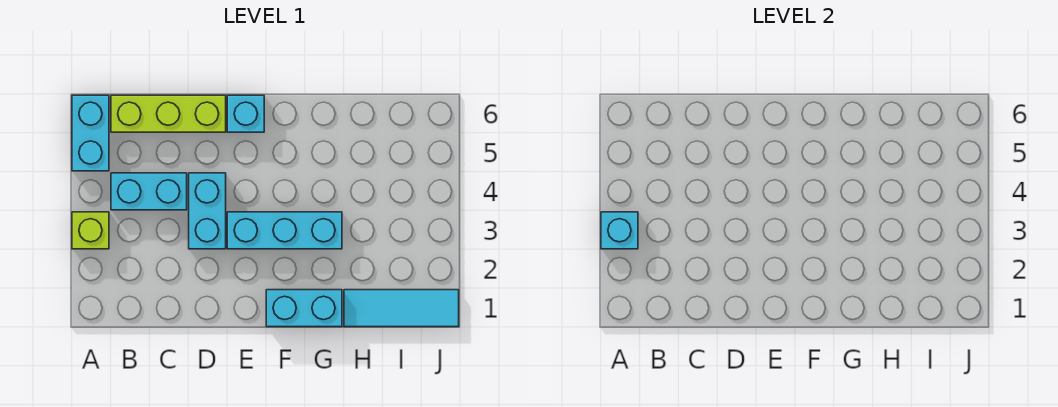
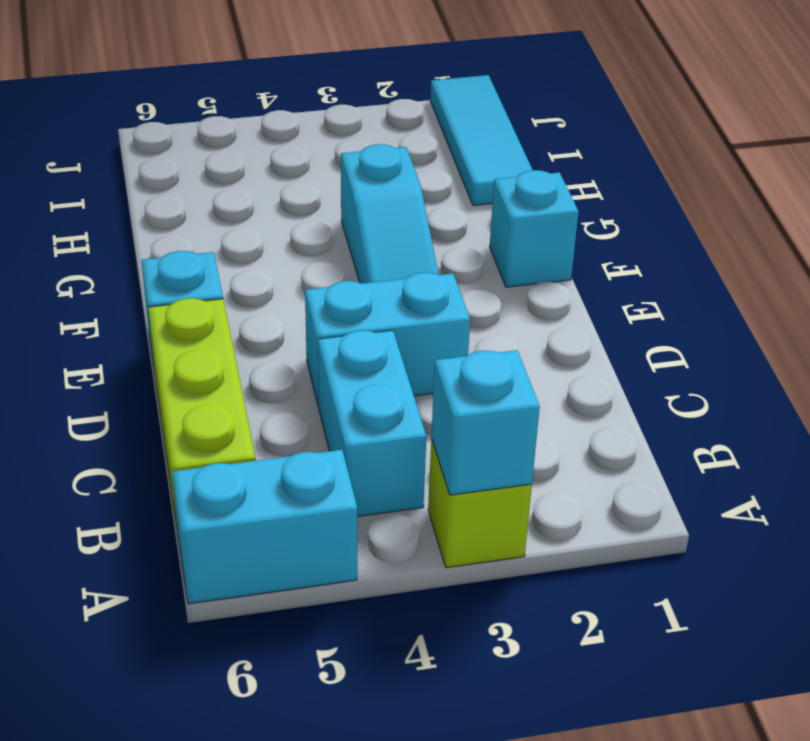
cyan 1x3 brick [227,212,342,249] -> cyan 1x3 slope [341,144,439,284]
cyan 1x2 brick [266,290,342,327] -> cyan 1x1 brick [490,170,579,287]

